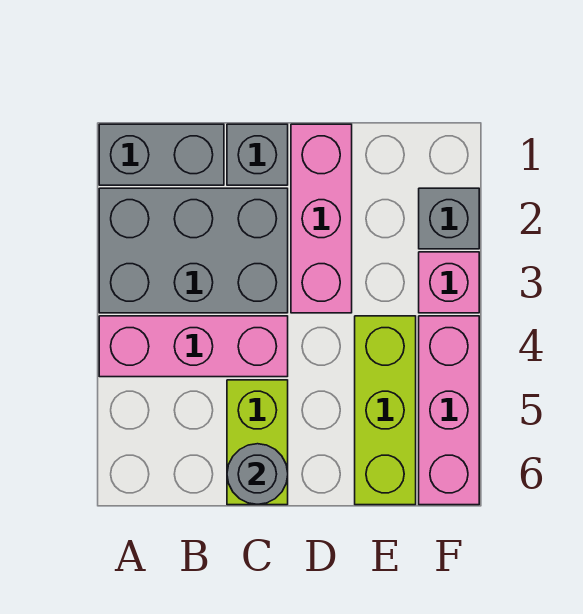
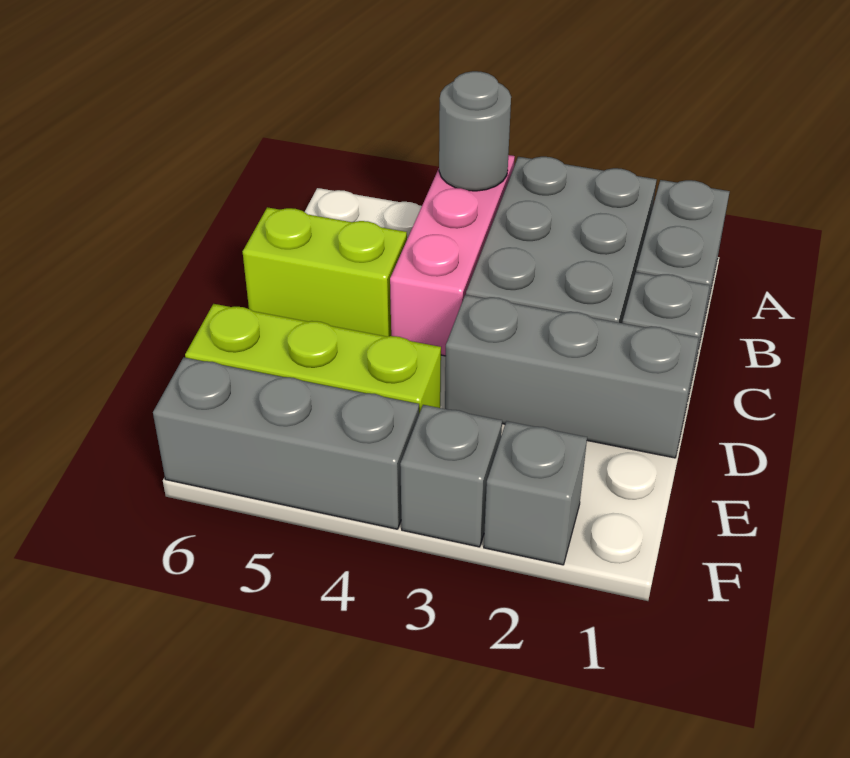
grey 1x1 round brick [227,444,288,504] -> grey 1x1 round brick moved to [439,71,511,191]
pink 1x3 brick [291,124,352,313] -> grey 1x3 brick [445,295,699,458]
pink 1x1 brick [419,252,479,313] -> grey 1x1 brick [400,405,502,547]
pink 1x3 brick [419,316,479,505] -> grey 1x3 brick [153,357,419,529]

